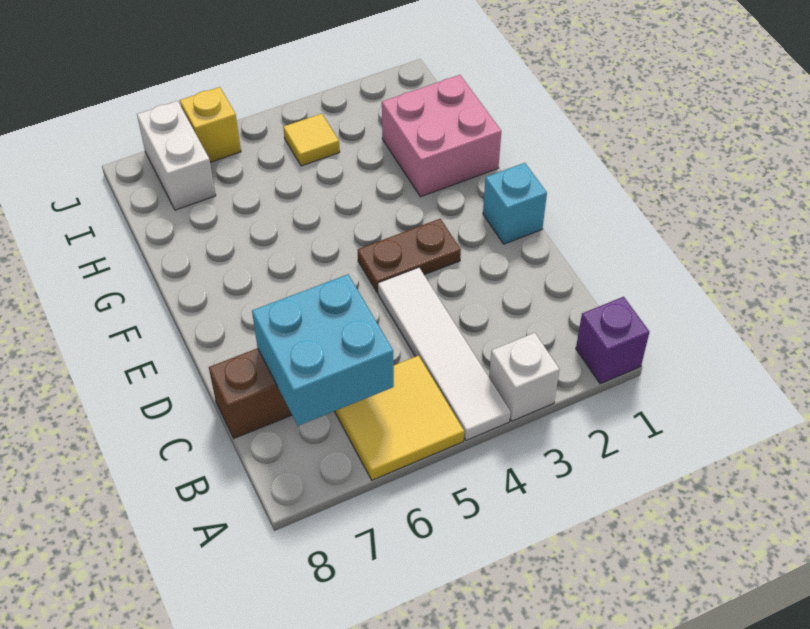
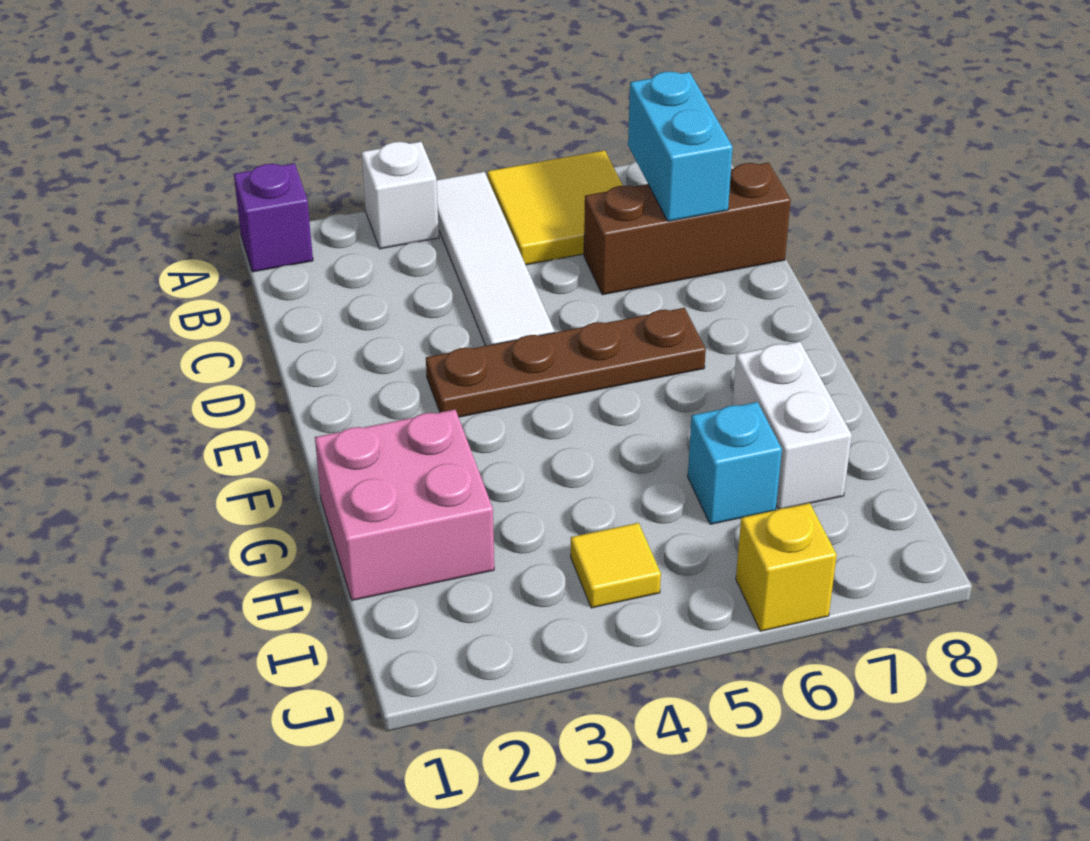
cyan 2x2 brick [252,274,394,426] -> cyan 1x2 brick [628,71,733,221]
cyan 1x1 brick [483,163,547,244] -> cyan 1x1 brick moved to [688,402,782,524]
brown 1x2 plate [358,219,461,293] -> brown 1x4 plate [426,308,706,417]
white 1x2 brick [137,101,216,210] -> white 1x2 brick moved to [732,341,852,509]

